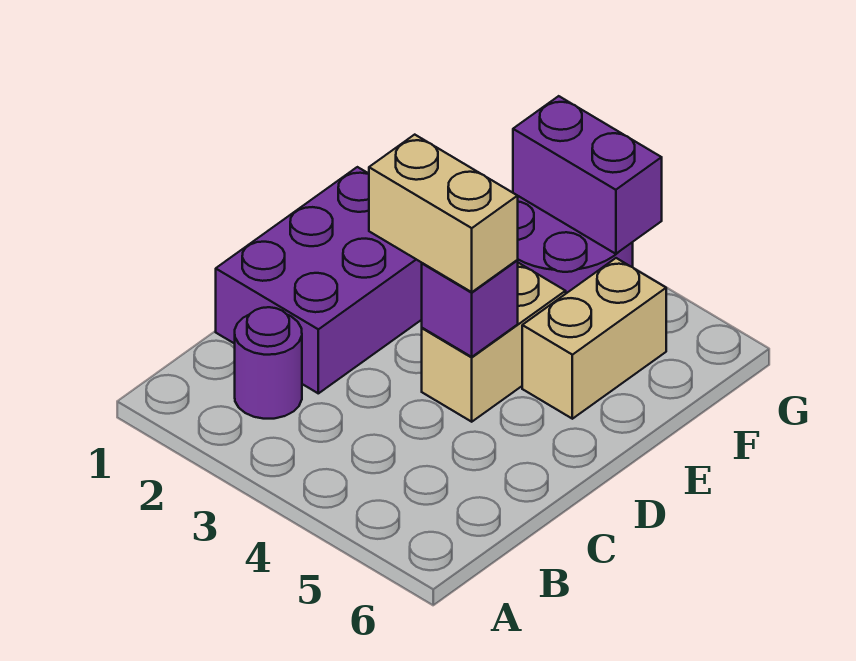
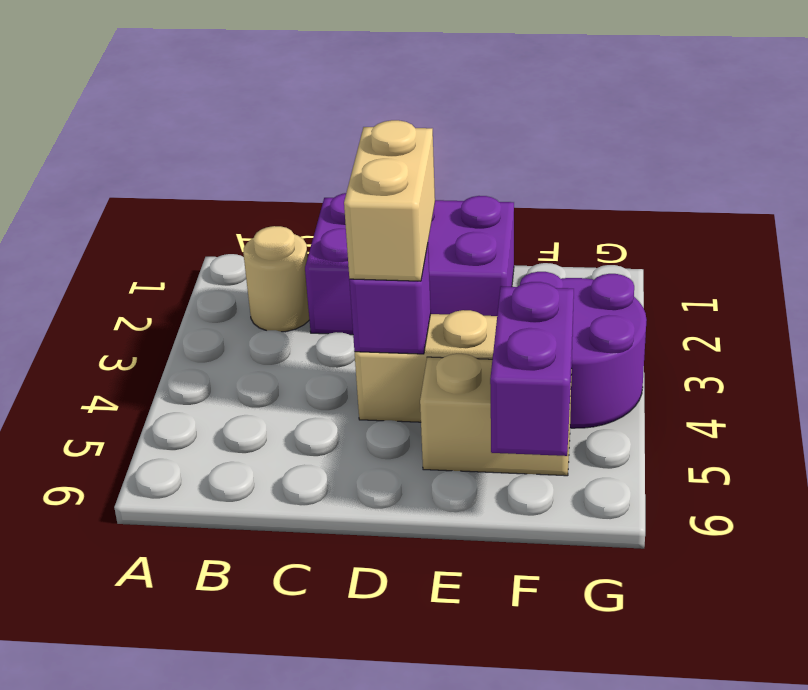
purple 1x1 round brick [235,307,302,419] -> tan 1x1 round brick [243,226,309,332]
purple 1x2 brick [513,96,662,254] -> purple 1x2 brick moved to [490,282,574,456]

